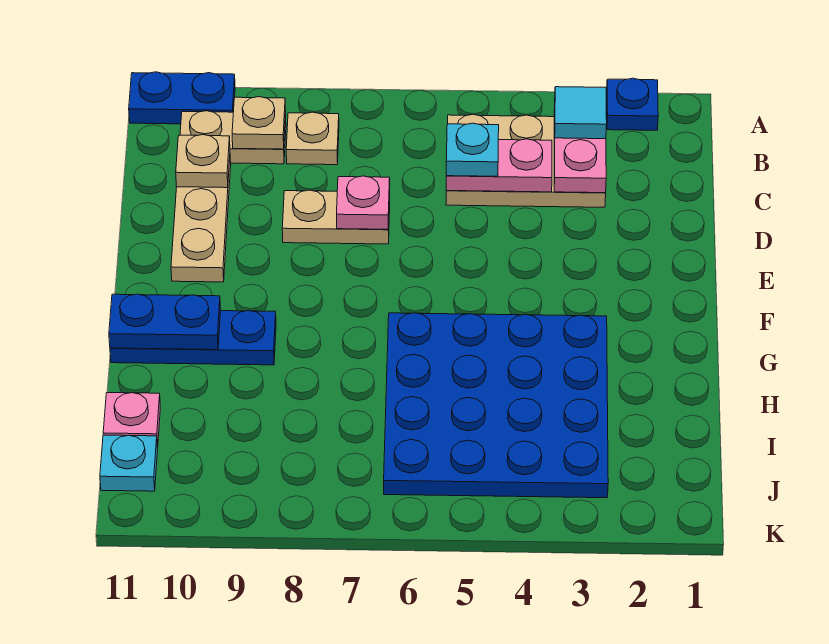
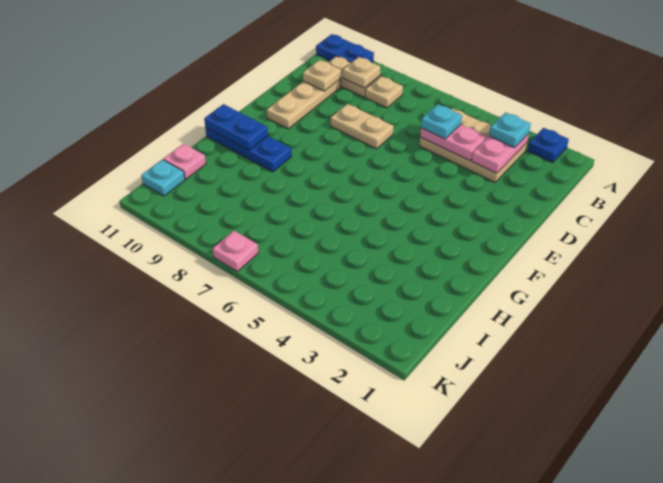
cyan 1x1 tile [555,87,607,139] -> cyan 1x1 plate [489,112,531,147]
pink 1x1 plate [337,176,390,229] -> pink 1x1 plate moved to [213,231,258,271]
blue 4x4 plate [384,313,608,498] -> none

